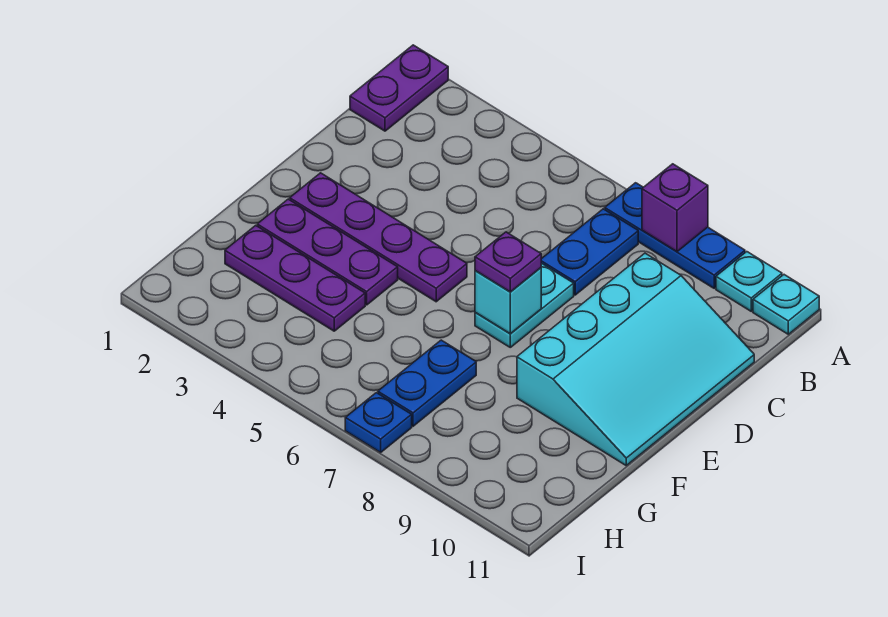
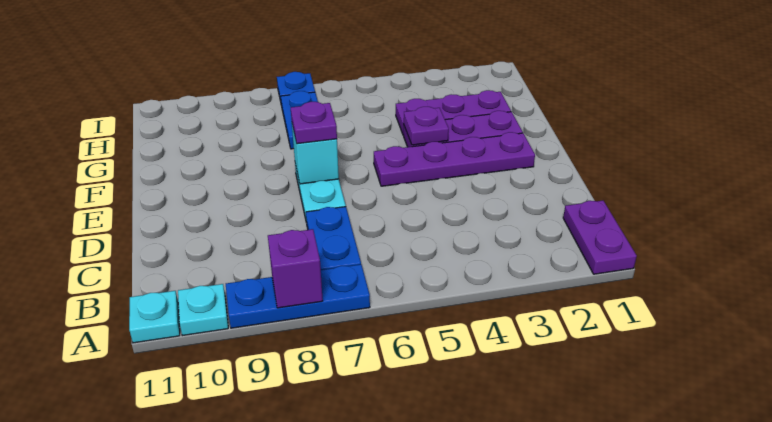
cyan 3x4 slope [517,253,754,465] -> none
none -> purple 1x1 plate [403,107,449,145]

